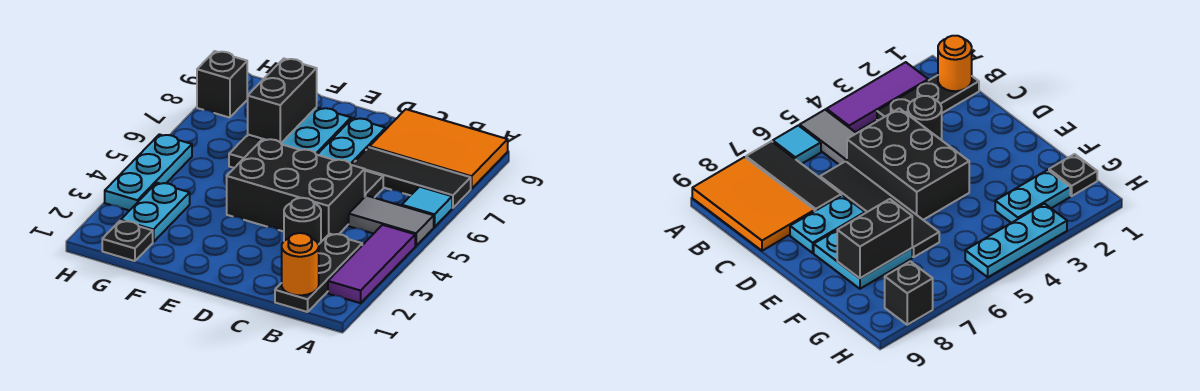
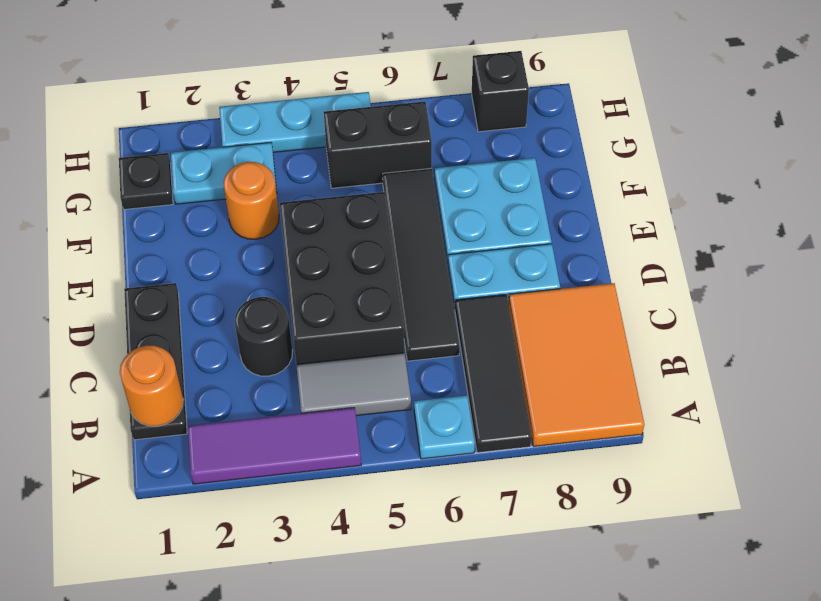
grey 1x2 tile [349,196,434,246] -> grey 1x2 tile turned to [296,353,411,416]
cyan 1x1 tile [402,187,452,227] -> cyan 1x1 plate [414,395,475,459]
black 1x3 plate [275,234,362,312] -> black 1x3 plate turned to [124,283,187,440]
none -> orange 1x1 round brick [224,162,279,239]
black 1x2 brick [248,59,317,143] -> black 1x2 brick moved to [324,101,432,188]

